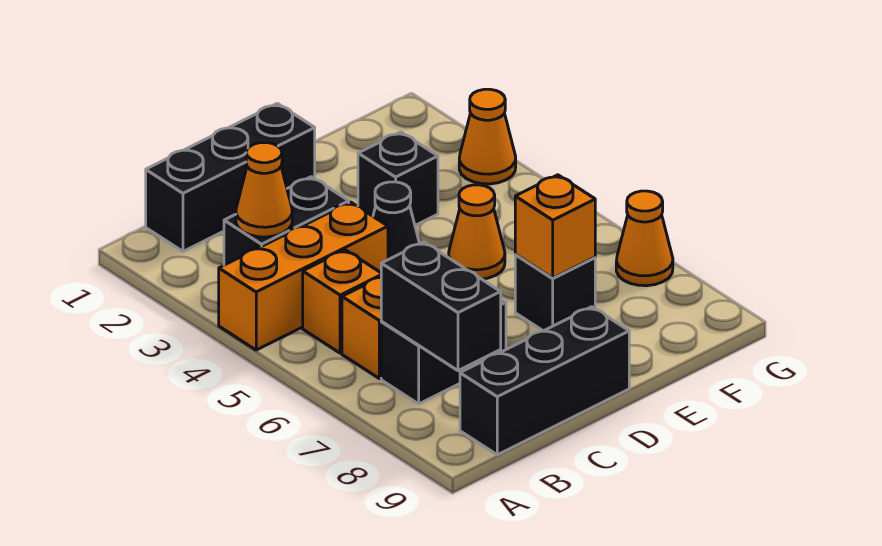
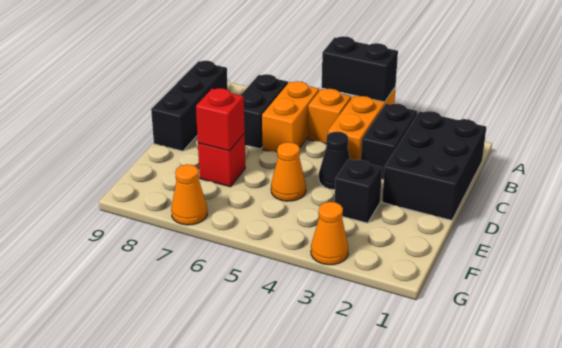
black 1x3 brick [146,103,315,251] -> black 2x3 brick [382,111,486,220]
orange 1x1 cone [236,143,292,237] -> none
black 1x2 brick [381,242,501,371] -> black 1x2 brick moved to [322,36,398,102]
black 1x1 brick [515,255,595,331] -> red 1x1 brick [198,134,245,187]
orange 1x1 brick [515,175,595,278] -> red 1x1 brick [196,88,245,151]

